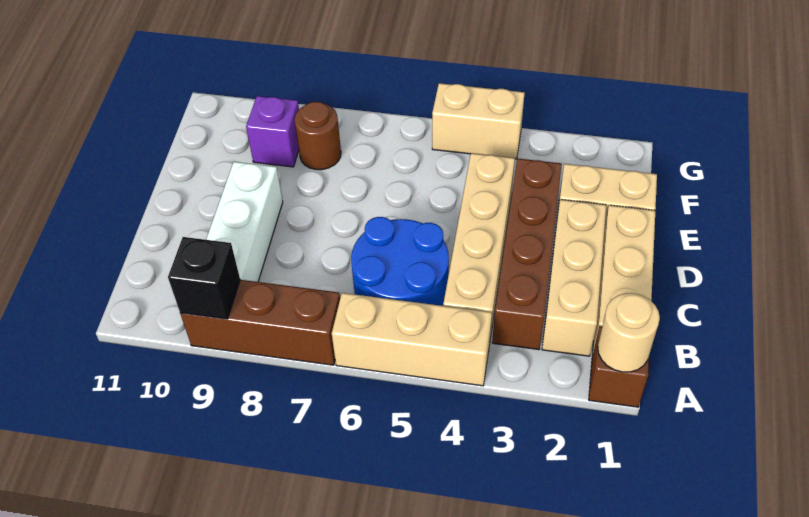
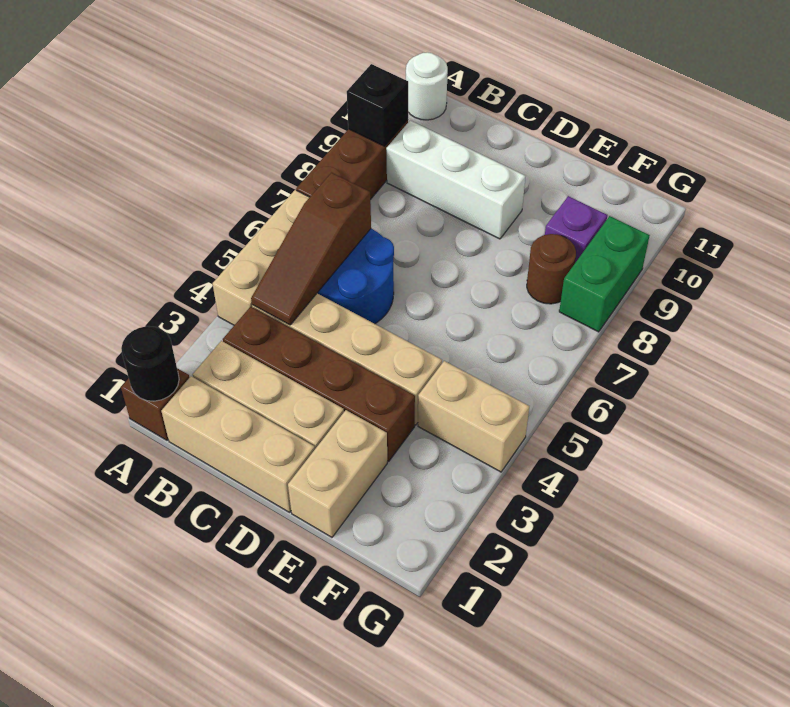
tan 1x1 round brick [598,293,660,372] -> black 1x1 round brick [121,326,179,401]
none -> white 1x1 round brick [406,52,448,120]
none -> brown 1x3 slope [251,173,371,325]
tan 1x2 brick [432,83,525,159] -> tan 1x2 brick turned to [418,361,529,472]
none -> green 1x2 brick [559,216,650,332]

